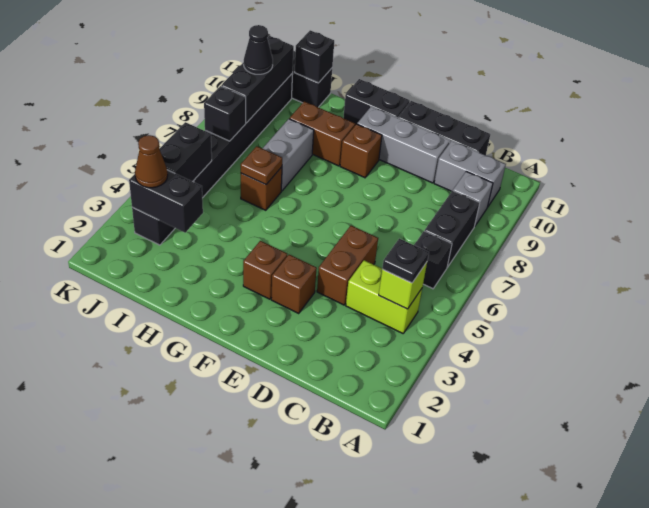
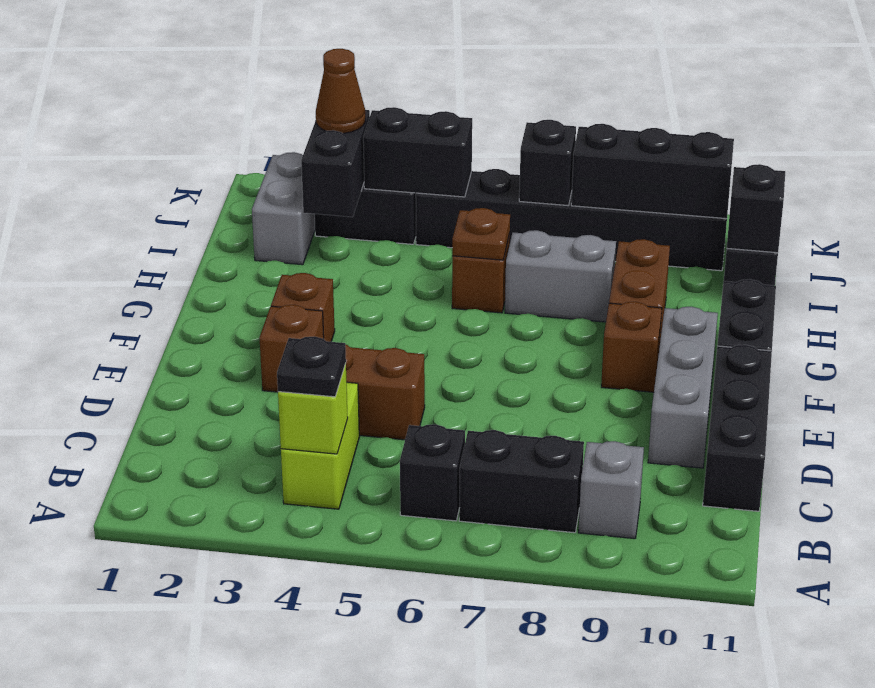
grey 1x2 brick [434,141,506,206] -> grey 1x2 brick moved to [252,152,315,265]
black 1x1 cone [244,25,273,74] -> none

